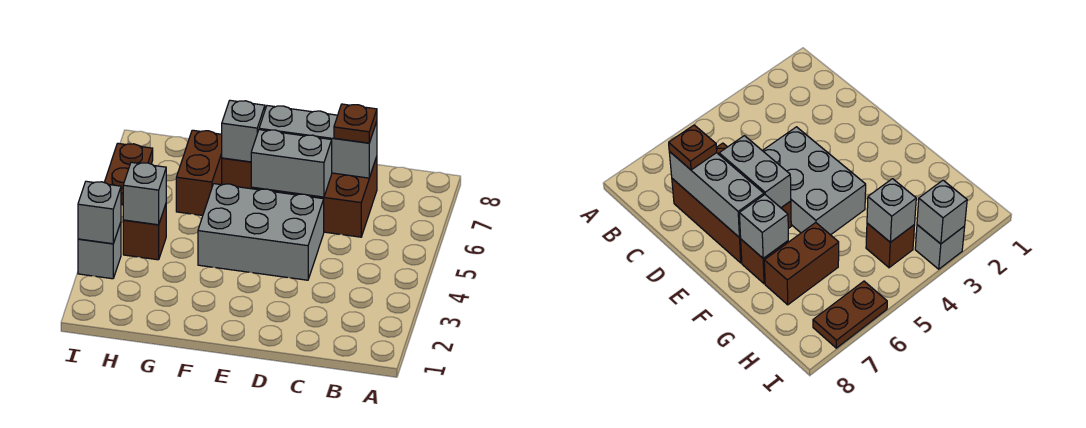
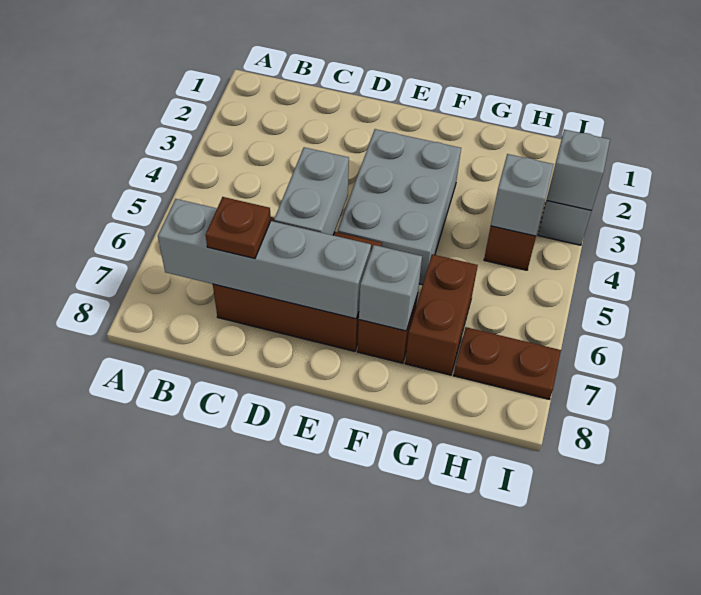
grey 1x3 brick [259,106,377,178] -> grey 1x4 brick [158,199,371,319]
grey 2x3 brick [198,184,324,280] -> grey 2x3 brick turned to [338,129,461,285]
grey 1x2 brick [251,130,332,197] -> grey 1x2 brick turned to [274,147,349,235]
brown 1x2 plate [104,143,153,205] -> brown 1x2 plate turned to [454,327,561,399]

